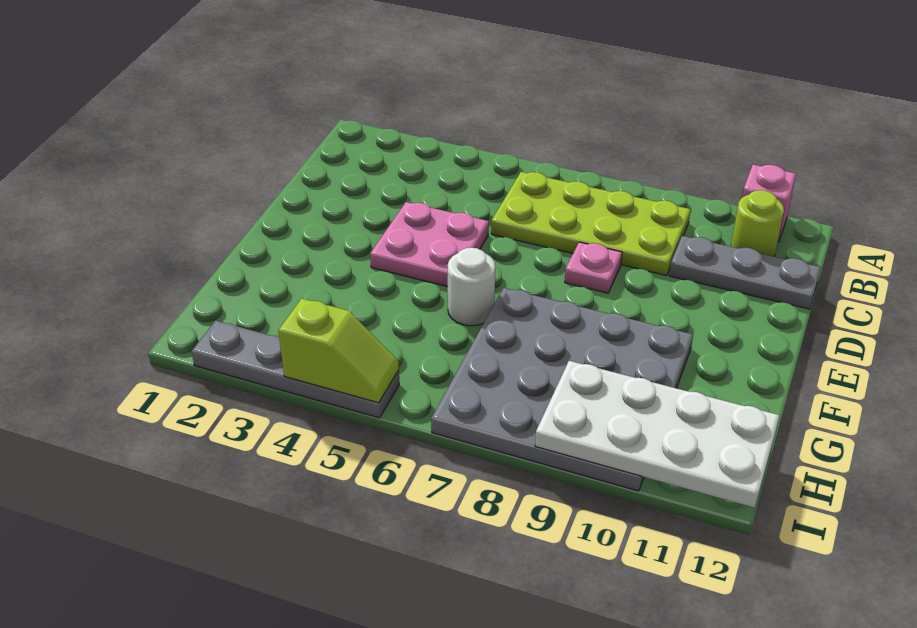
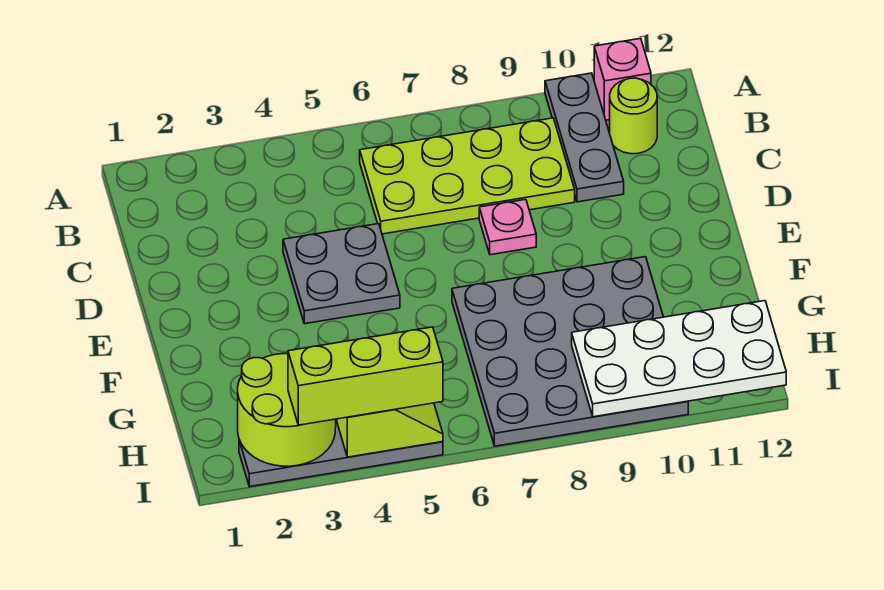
grey 1x3 plate [669,236,821,309] -> grey 1x3 plate turned to [545,73,624,202]
pink 2x2 plate [370,202,489,287] -> grey 2x2 plate [283,224,400,324]
white 1x1 round brick [448,248,495,326] -> none
none -> lime 2x2 round brick [238,354,336,466]
none -> lime 1x3 brick [288,327,443,425]

